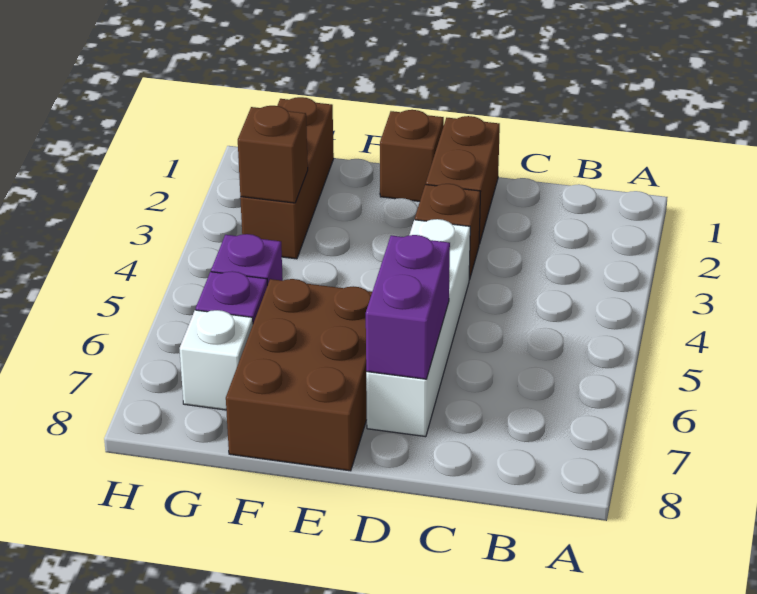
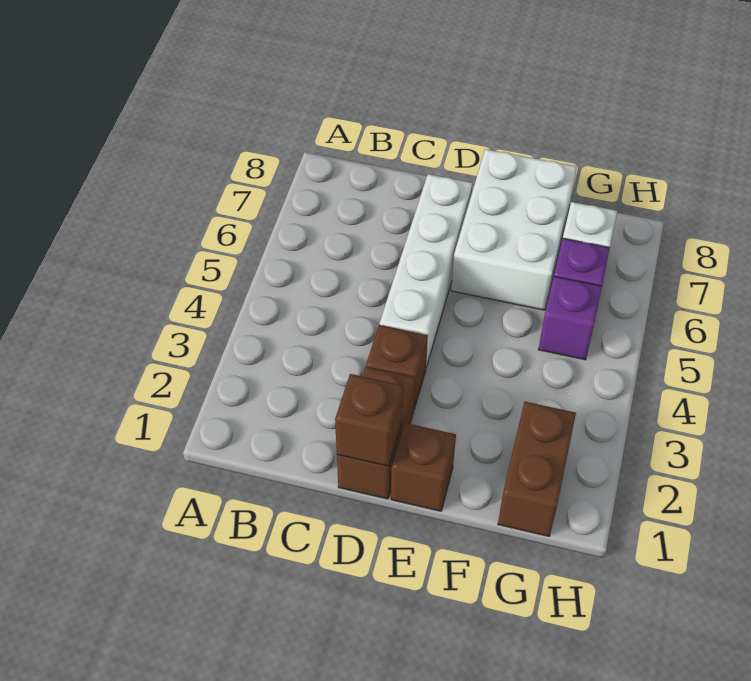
purple 1x2 brick [366,235,450,379] -> none
brown 2x3 brick [226,279,372,471] -> white 2x3 brick [451,149,577,310]
brown 1x3 brick [240,97,334,259] -> brown 1x2 brick [498,402,576,536]
brown 1x1 brick [238,106,308,203] -> brown 1x1 brick moved to [335,374,403,466]

